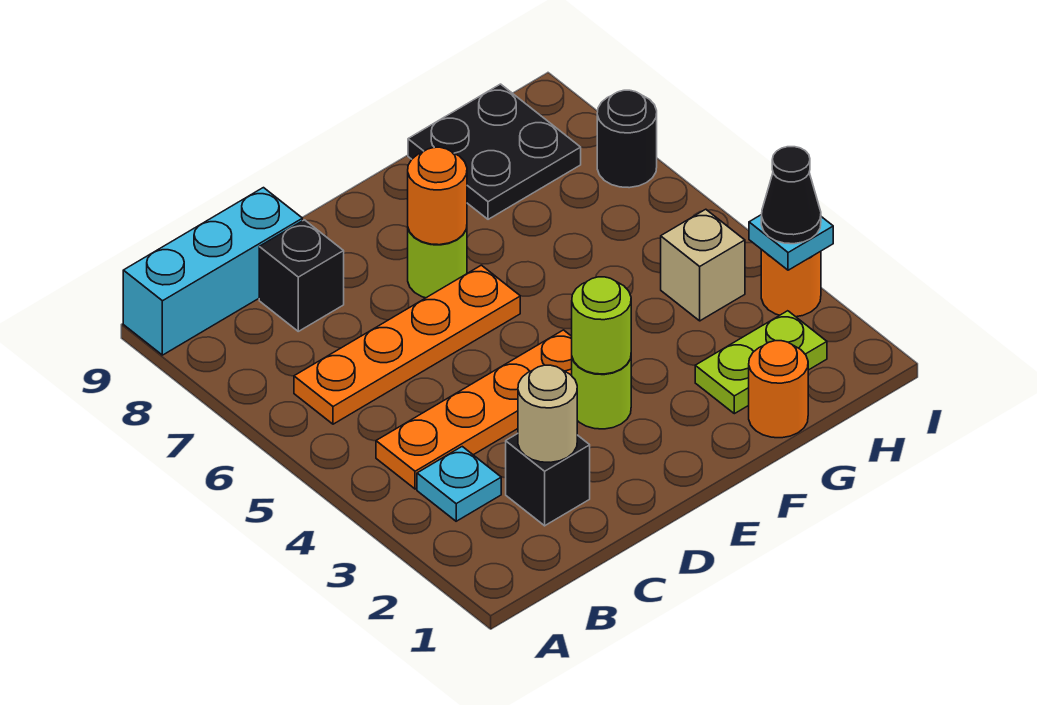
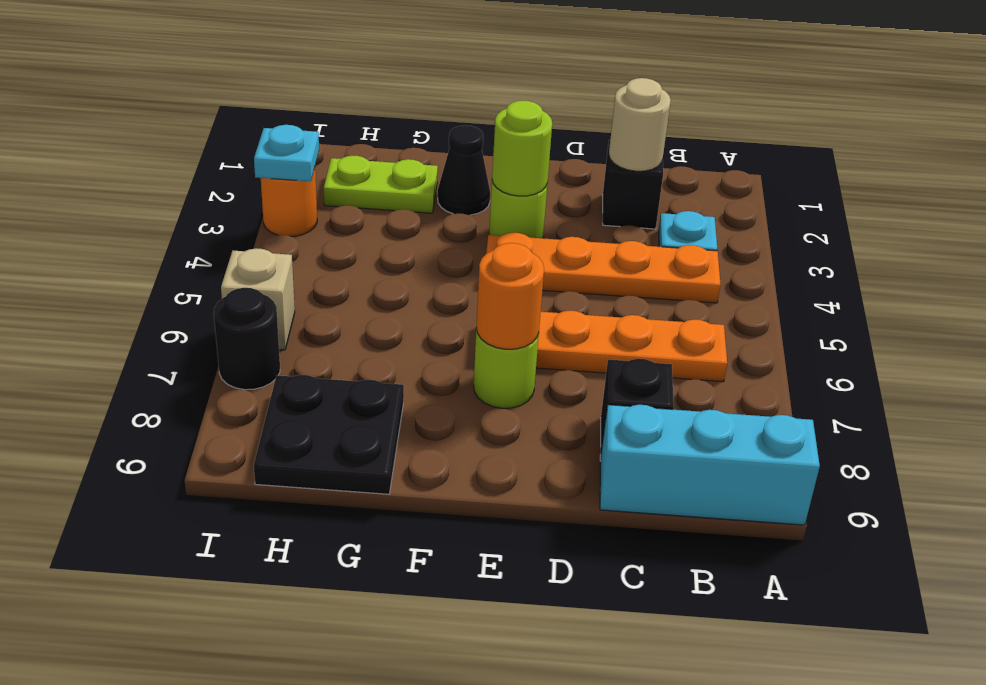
orange 1x1 round brick [749,341,808,438] -> none
tan 1x1 brick [661,209,745,321] -> tan 1x1 brick moved to [221,248,295,350]
black 1x1 cone [761,147,821,244] -> black 1x1 cone moved to [438,125,490,215]

